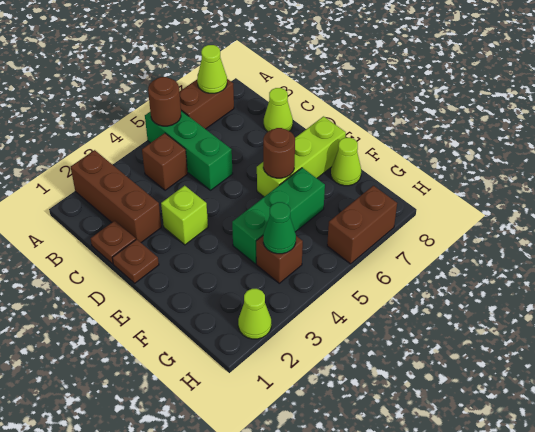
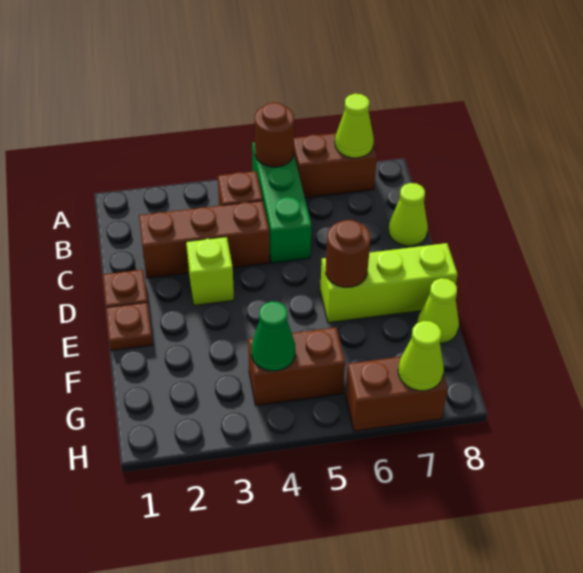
brown 1x3 brick [71,150,161,242] -> brown 1x3 brick turned to [139,201,269,278]
brown 1x1 plate [91,221,136,264] -> brown 1x1 plate moved to [106,302,153,351]
green 1x3 brick [232,168,325,264] -> none
brown 1x1 brick [256,236,303,283] -> brown 1x2 brick [248,327,345,406]
lime 1x1 cone [238,289,271,339] -> lime 1x1 cone moved to [398,321,444,391]

